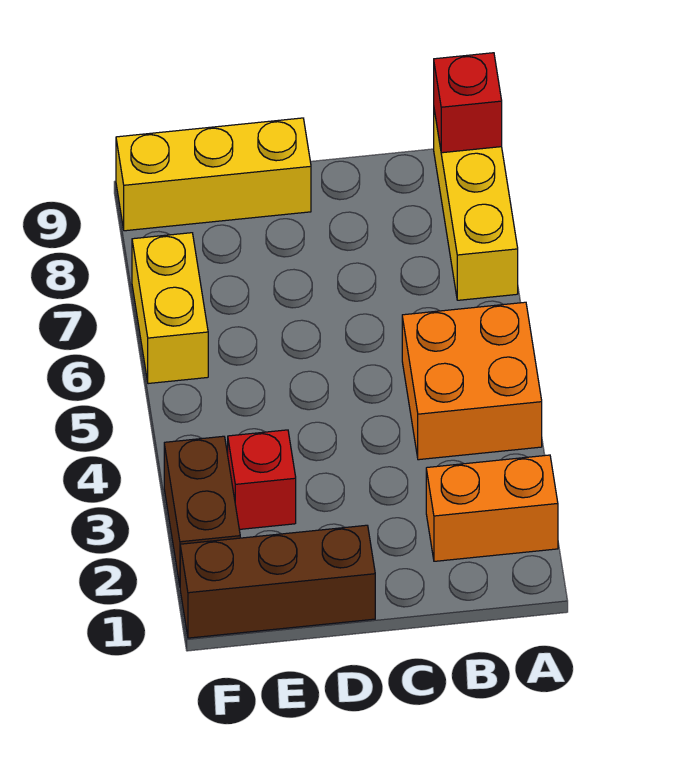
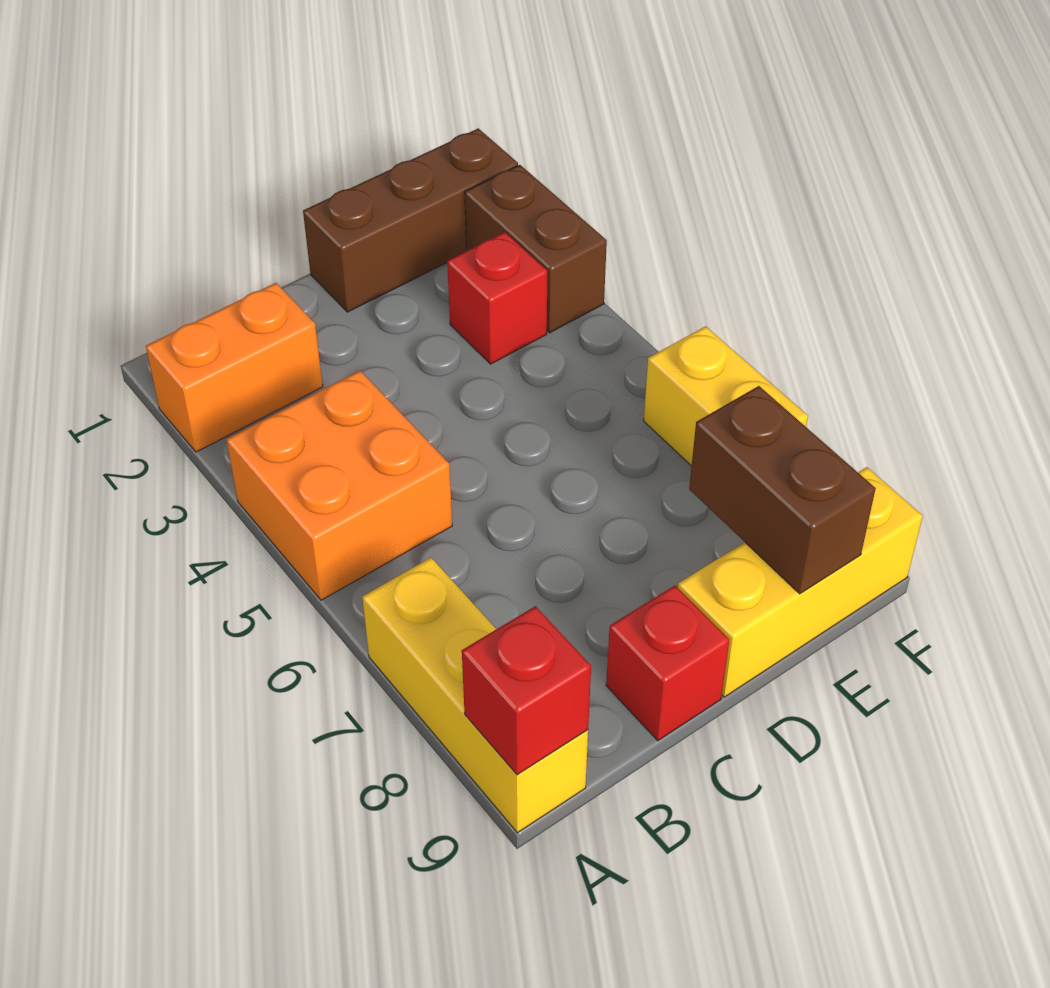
none -> red 1x1 brick [606,586,729,741]
none -> brown 1x2 brick [689,386,876,594]

